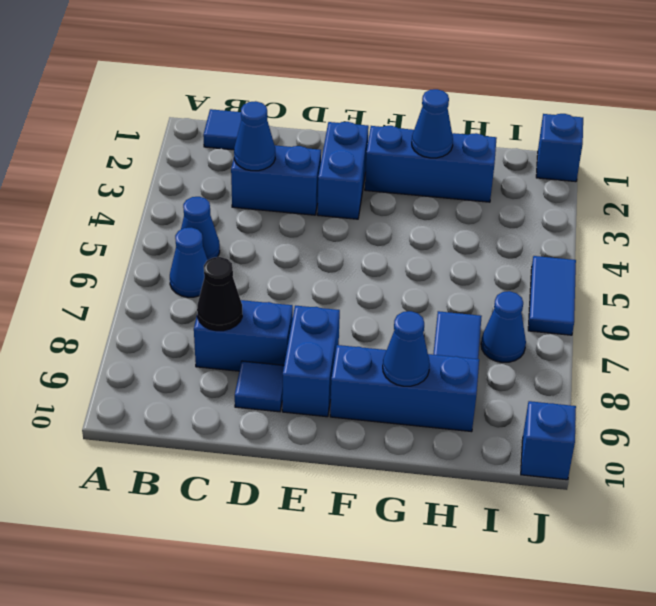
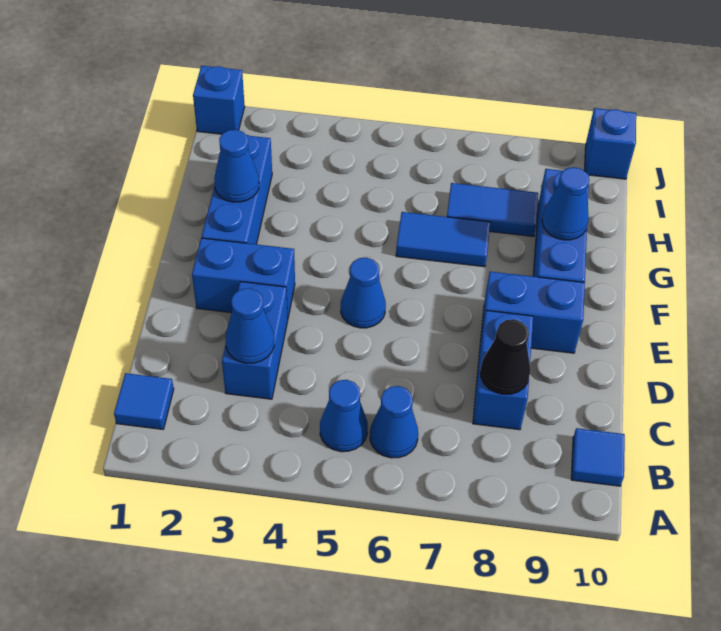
blue 1x1 tile [235,361,284,412] -> blue 1x1 tile moved to [571,428,625,486]
blue 1x1 cone [481,291,526,362] -> blue 1x1 cone moved to [341,258,386,328]
blue 1x2 tile [528,256,576,335] -> blue 1x2 tile moved to [396,212,490,267]

